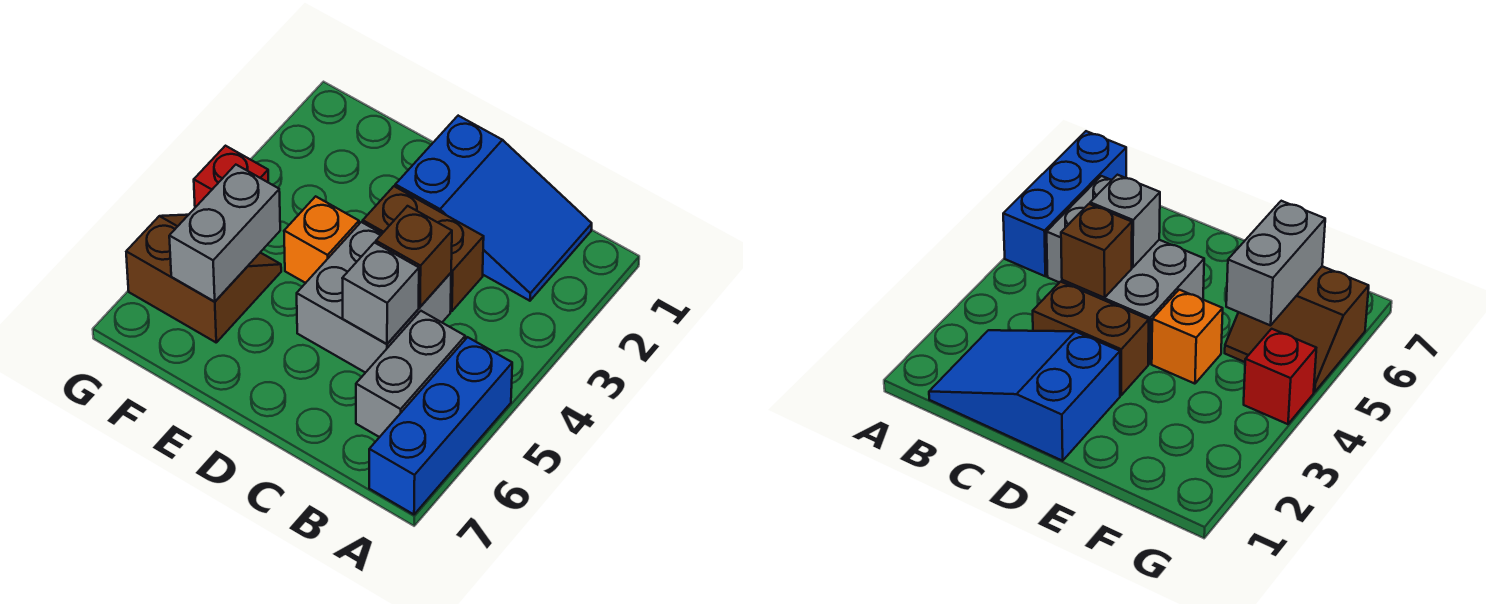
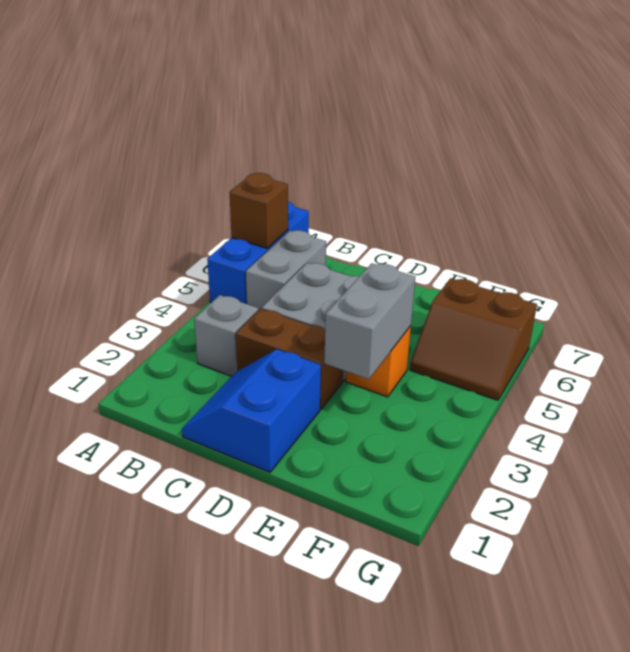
blue 2x3 slope [395,116,592,301] -> blue 2x2 slope [182,349,321,472]
brown 1x1 brick [376,206,452,307] -> brown 1x1 brick moved to [230,173,288,248]
grey 1x1 brick [342,243,419,344] -> grey 1x1 brick moved to [194,295,259,376]
grey 1x2 brick [169,165,280,302] -> grey 1x2 brick moved to [324,263,415,379]
red 1x1 brick [194,146,268,207] -> none

